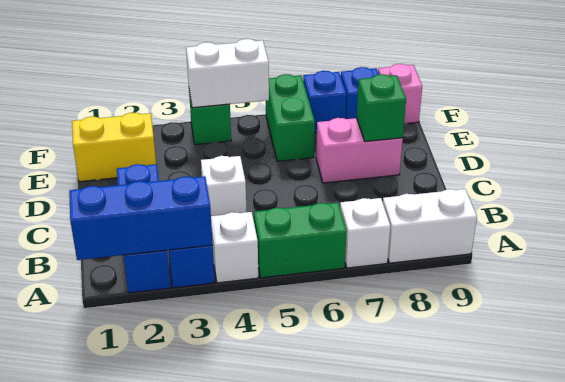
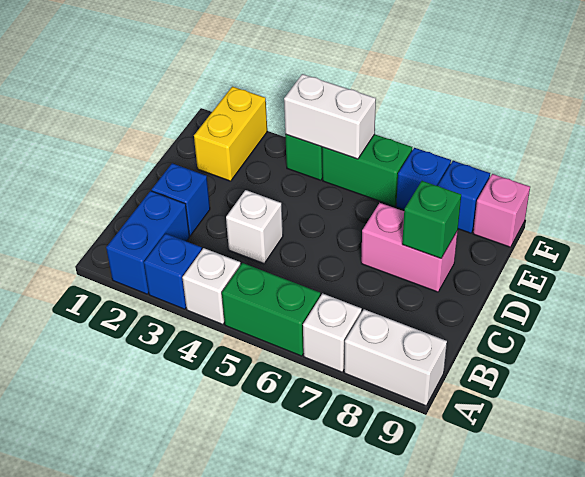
blue 1x3 brick [69,176,213,260] -> none
yellow 1x2 brick [72,113,156,182] -> yellow 1x2 brick turned to [194,86,267,181]
green 1x2 brick [266,74,315,161] -> green 1x2 brick turned to [322,134,412,206]

